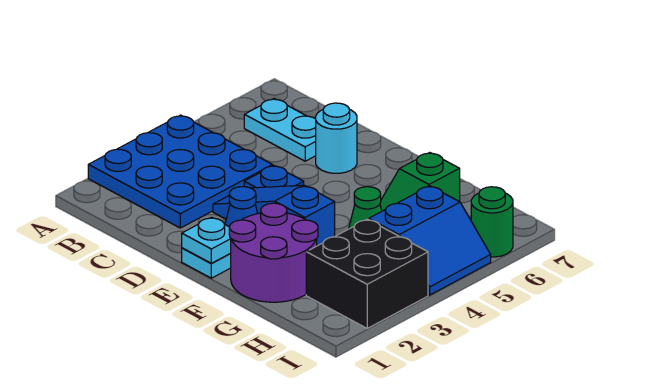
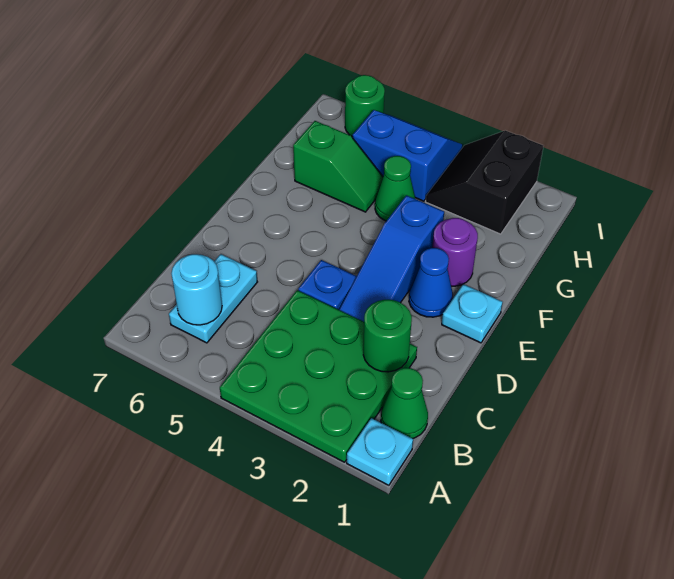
blue 3x3 plate [88,115,273,228] -> green 3x3 plate [220,290,417,462]
none -> green 1x1 cone [381,368,428,439]
none -> green 1x1 round brick [363,300,412,372]
cyan 1x1 round brick [316,103,357,173] -> cyan 1x1 round brick moved to [171,254,222,325]
cyan 1x1 plate [182,217,231,263] -> cyan 1x1 plate moved to [347,418,413,485]
purple 2x2 round brick [229,203,318,302] -> purple 1x1 round brick [432,218,478,286]
black 2x2 brick [306,219,428,328] -> black 2x2 slope [426,130,543,234]

